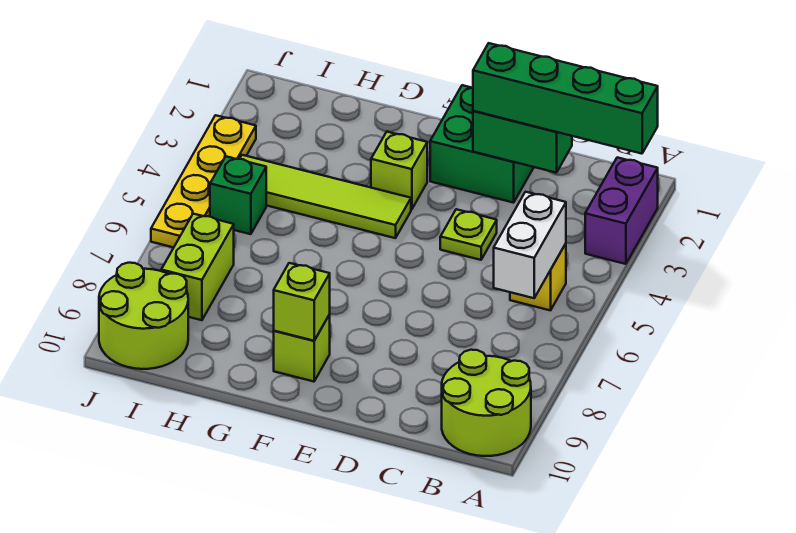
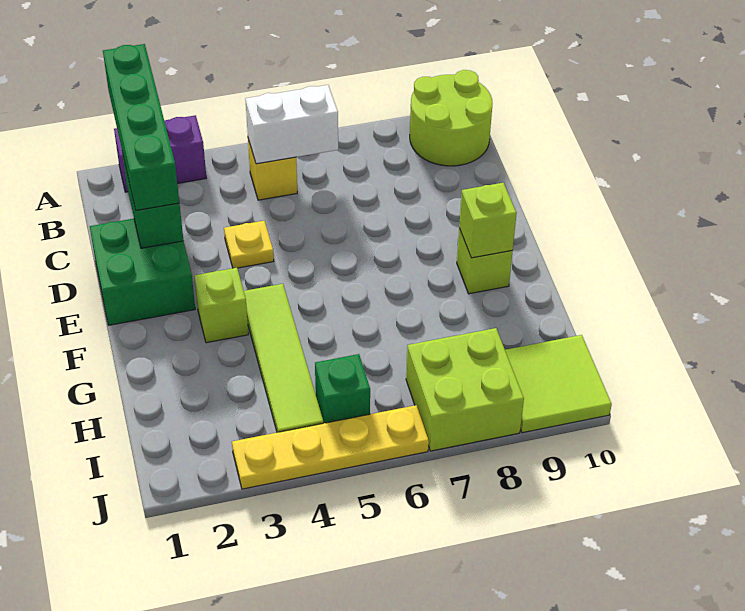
lime 1x1 plate [440,209,497,260] -> yellow 1x1 plate [224,221,274,268]
lime 1x2 brick [161,214,234,320] -> lime 2x2 brick [406,328,524,451]
lime 2x2 round brick [99,263,188,369] -> lime 2x2 tile [505,335,612,433]

